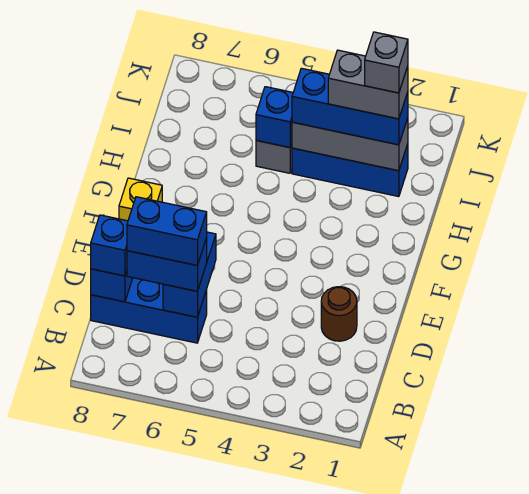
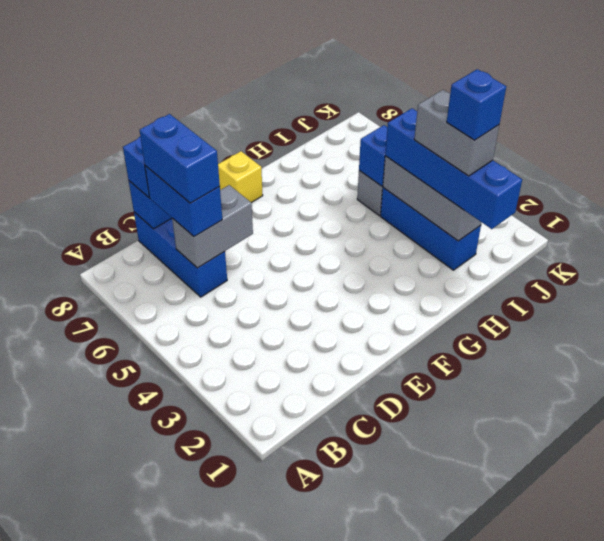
blue 1x2 brick [163,232,216,317] -> grey 1x2 brick [172,185,253,268]
brown 1x1 round brick [321,287,357,341] -> none
blue 1x3 brick [292,68,408,145] -> blue 1x4 brick [385,108,522,229]
grey 1x1 brick [365,32,408,93] -> blue 1x1 brick [447,69,506,140]

